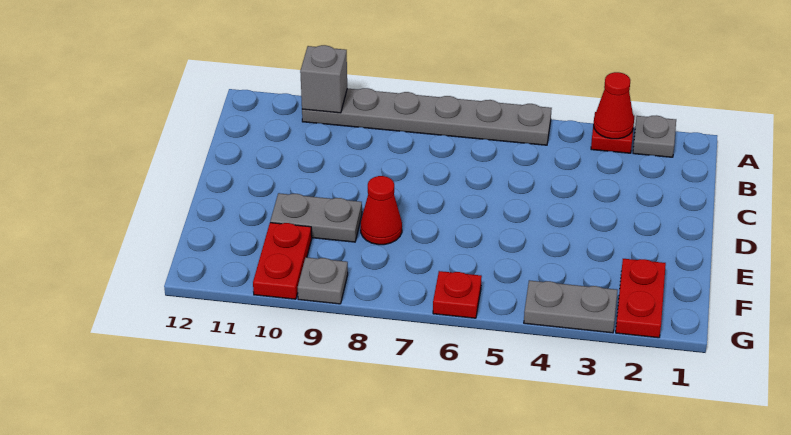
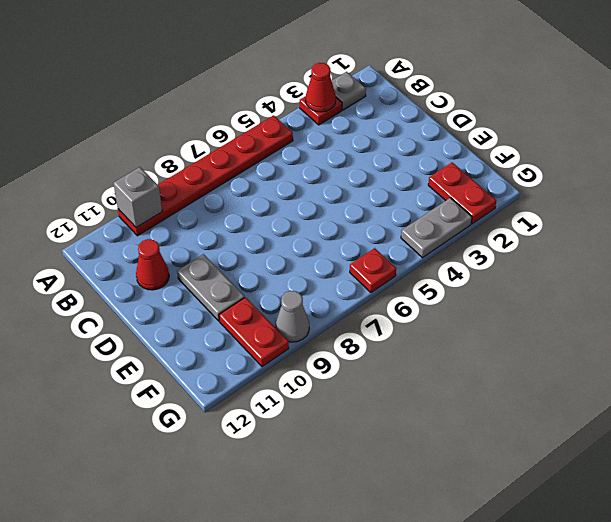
grey 1x6 plate [302,88,552,145] -> red 1x6 plate [118,115,293,236]
red 1x1 cone [361,176,402,245] -> red 1x1 cone moved to [136,239,169,290]
grey 1x2 plate [270,193,362,242] -> grey 1x2 plate turned to [177,254,245,321]
grey 1x1 plate [298,257,348,304] -> grey 1x1 cone [276,291,309,342]

